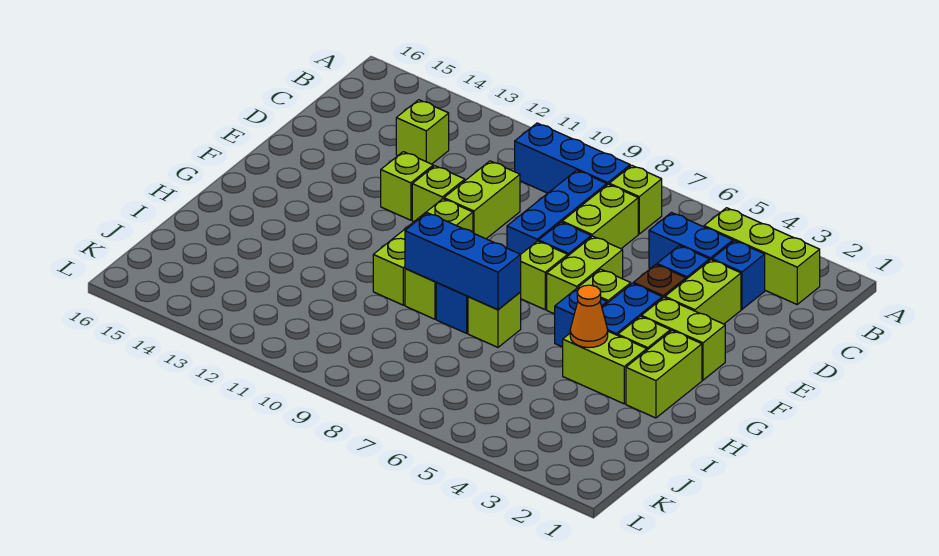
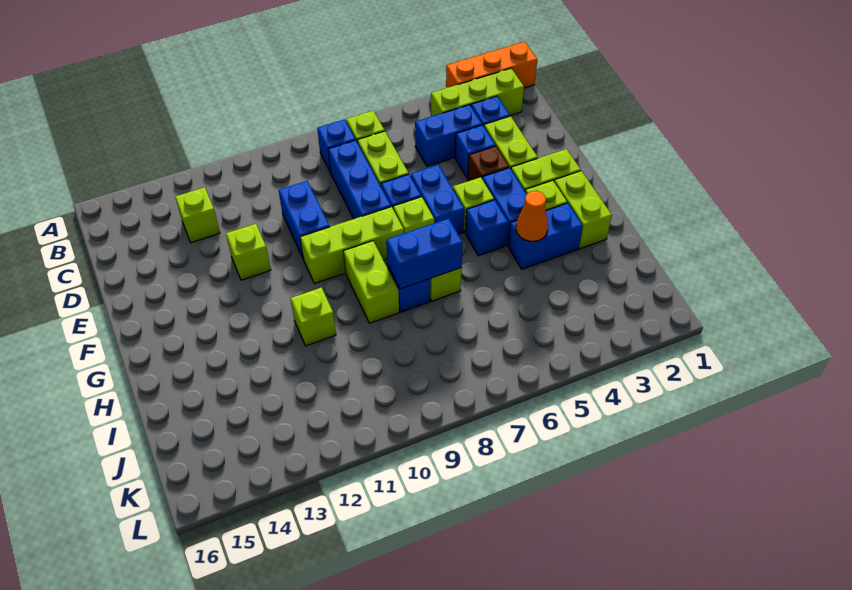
none -> orange 1x3 brick [446,42,537,88]
blue 1x3 brick [515,123,630,193] -> blue 1x1 brick [317,119,356,172]
lime 1x2 brick [444,161,520,239] -> blue 1x2 brick [279,181,330,258]
lime 1x2 brick [547,236,623,314] -> blue 1x2 brick [411,165,464,235]
lime 1x1 brick [412,166,465,222] -> lime 1x1 brick moved to [291,288,336,346]
lime 1x3 brick [373,199,473,305] -> lime 1x3 brick turned to [300,207,404,284]
lime 1x2 brick [563,331,647,404] -> blue 1x2 brick [508,203,583,269]
blue 1x3 brick [405,213,521,310] -> blue 1x2 brick [386,219,463,289]

